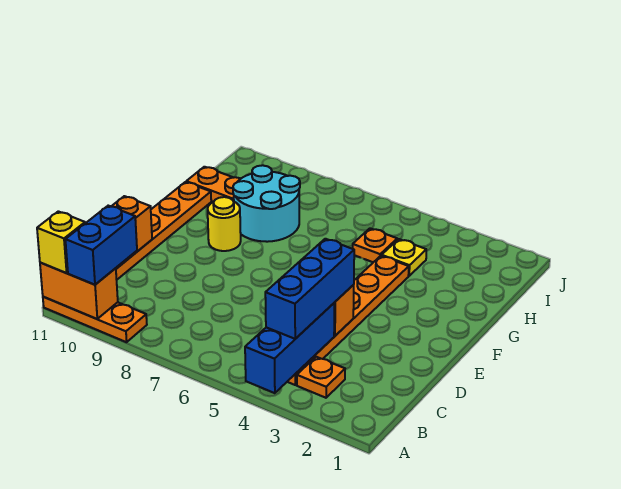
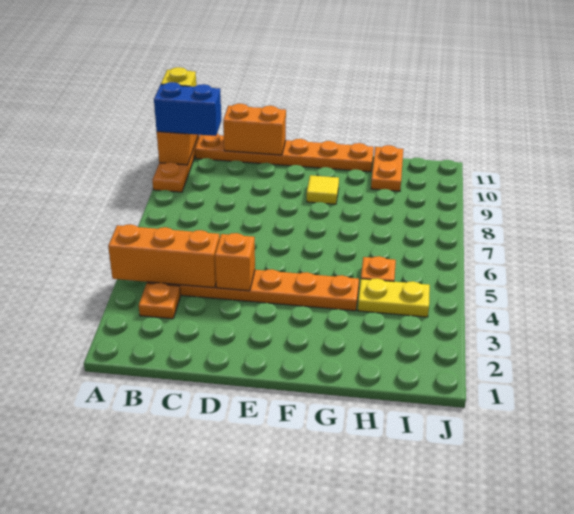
blue 1x3 brick [245,303,334,393] -> orange 1x3 brick [108,224,220,288]
blue 1x3 brick [265,239,354,339] -> none
yellow 1x1 round brick [208,197,241,251] -> yellow 1x1 tile [307,175,339,204]
cyan 2x2 round brick [233,165,300,242] -> none
yellow 1x1 plate [382,239,426,276] -> yellow 1x2 plate [358,278,430,317]

